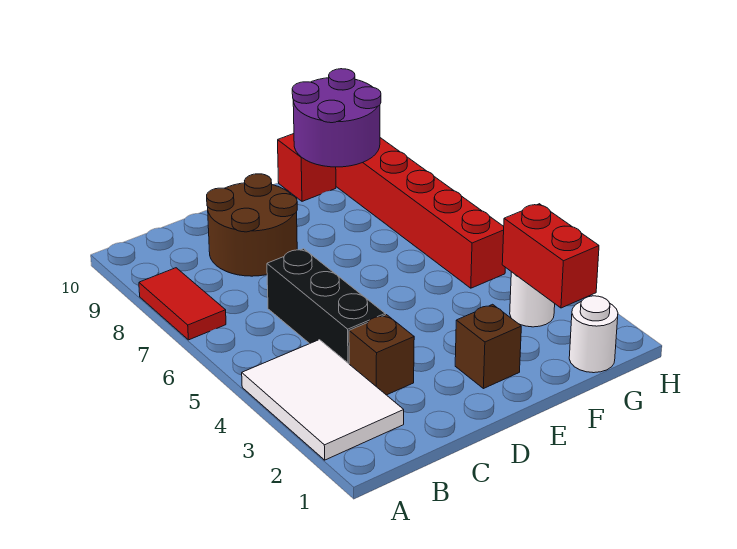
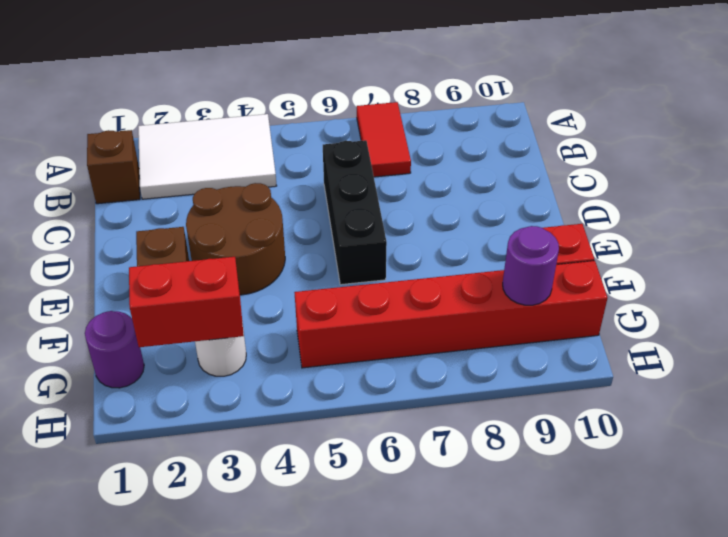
red 1x2 tile [139,268,226,340] -> red 1x2 tile turned to [357,102,411,177]
brown 1x1 brick [349,315,414,395] -> brown 1x1 brick moved to [87,130,140,204]
black 1x3 brick [267,249,385,364] -> black 1x3 brick turned to [323,140,387,285]
brown 2x2 round brick [207,174,297,276] -> brown 2x2 round brick moved to [186,183,285,295]
purple 2x2 round brick [292,69,381,167] -> purple 1x1 round brick [503,226,559,305]
white 1x1 round brick [569,296,618,373] -> purple 1x1 round brick [85,311,144,388]

